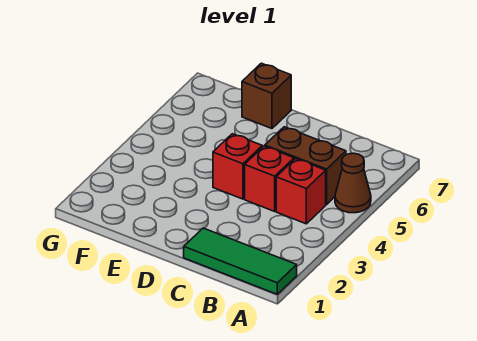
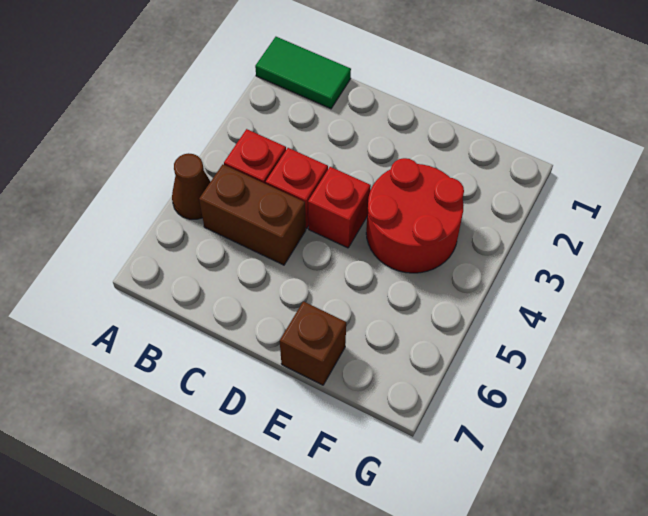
green 1x3 tile [184,228,297,294] -> green 1x2 tile [255,37,351,109]
none -> red 2x2 round brick [366,158,464,273]

